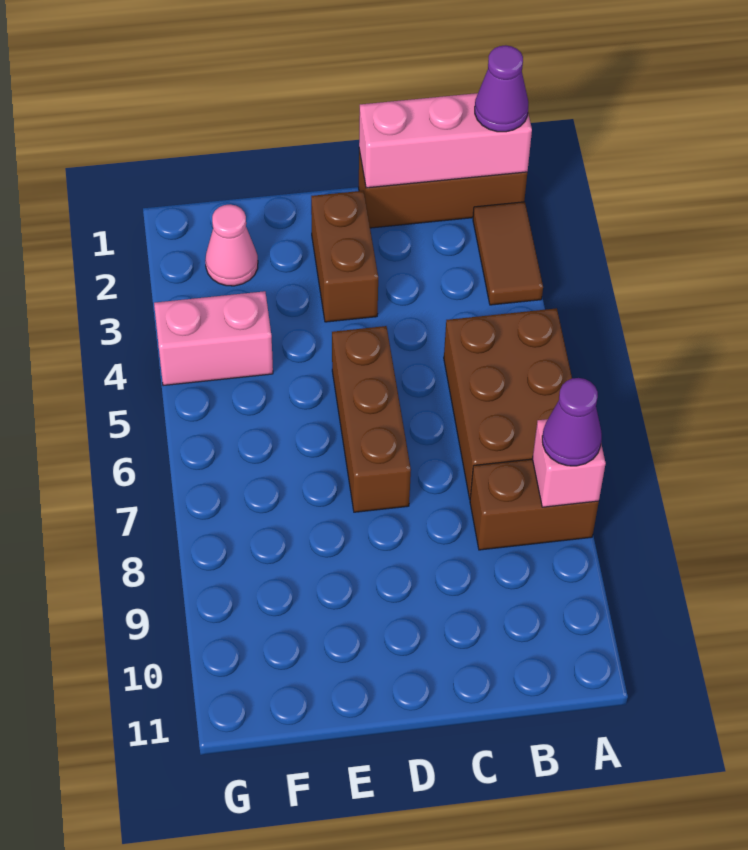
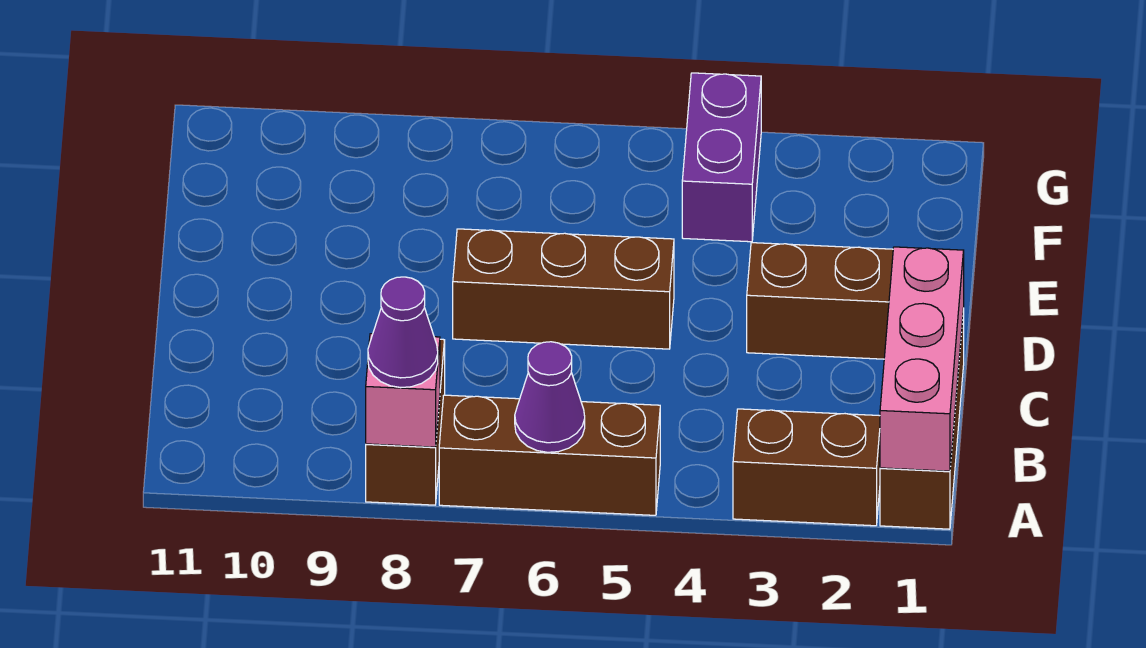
purple 1x1 cone [475,45,528,132] -> purple 1x1 cone moved to [515,342,585,452]
brown 1x2 tile [473,202,543,305] -> brown 1x2 brick [733,409,880,526]
brown 2x3 brick [444,308,572,499] -> brown 1x3 brick [439,395,660,515]
pink 1x1 cone [205,204,258,286] -> none
pink 1x2 brick [154,291,273,386] -> purple 1x2 brick [682,73,761,242]

